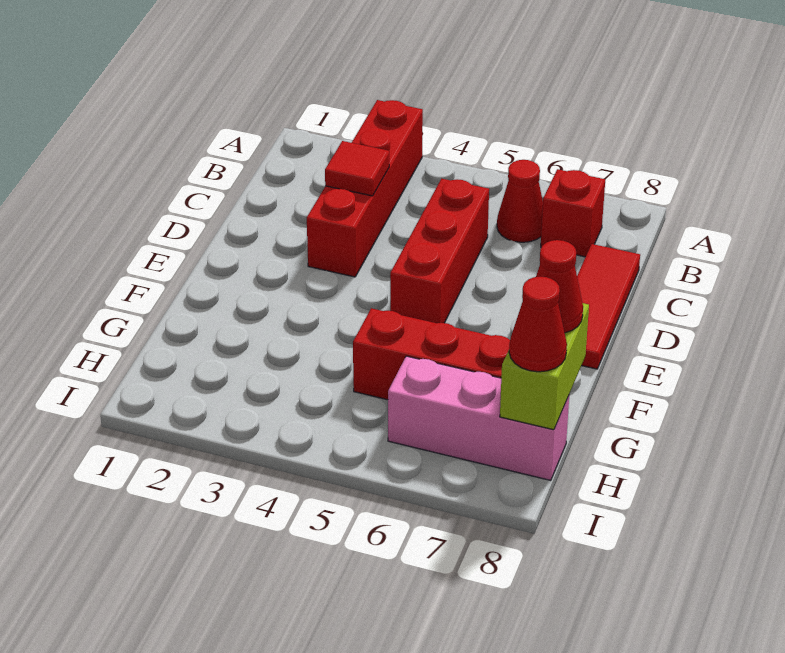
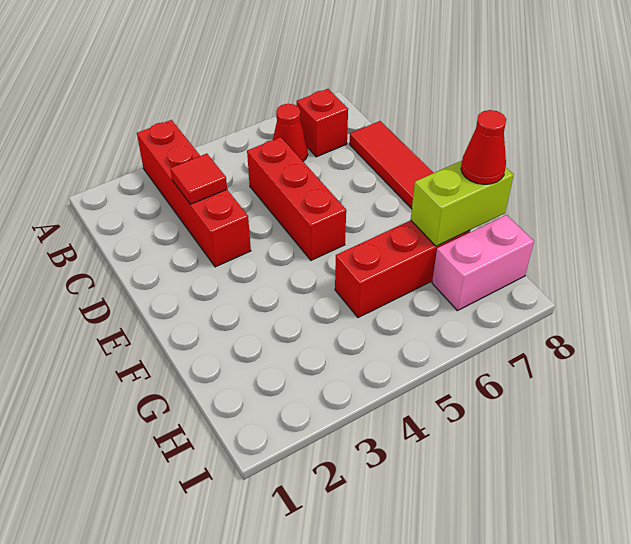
lime 1x2 brick [500,303,589,430] -> lime 1x2 brick turned to [411,161,513,246]
pink 1x3 brick [388,356,569,480] -> pink 1x2 brick [432,215,534,311]
red 1x1 cone [509,277,567,372] -> none

